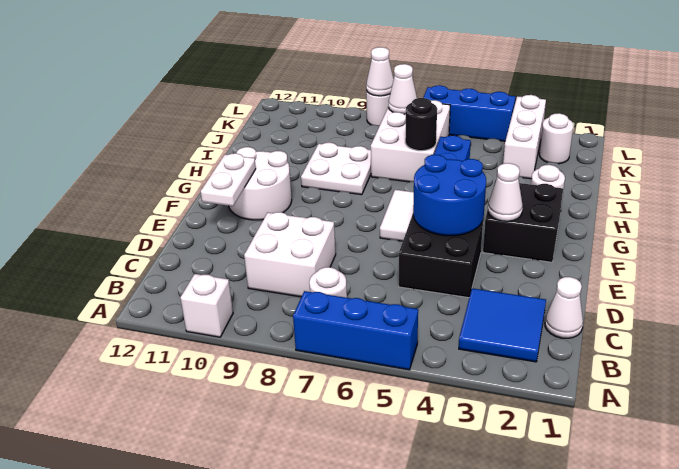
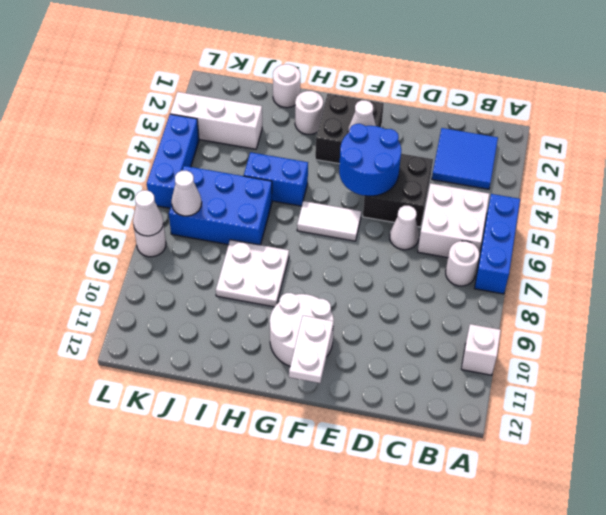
white 1x1 cone [545,277,583,338] -> white 1x1 cone moved to [390,206,419,250]
white 2x2 brick [244,212,336,297] -> white 2x2 brick moved to [418,183,489,258]
white 1x2 plate [201,153,256,206] -> white 1x2 plate turned to [289,316,333,383]
white 2x3 brick [370,100,450,182] -> blue 2x3 brick [169,166,272,245]
black 1x1 round brick [405,98,437,151] -> none
white 1x1 round brick [539,113,573,164] -> white 1x1 round brick moved to [273,64,300,108]

